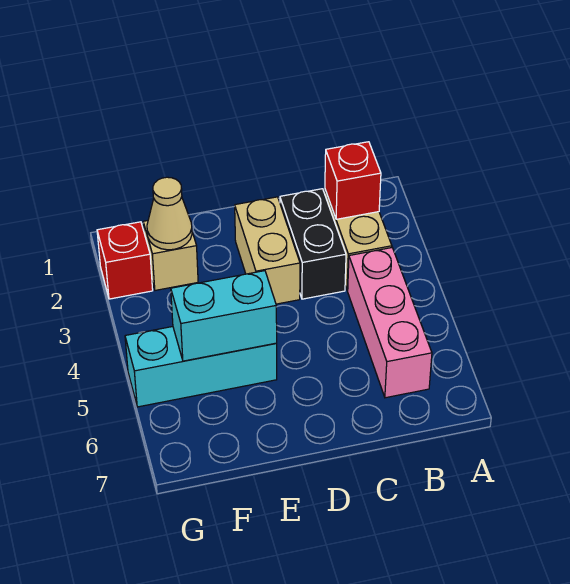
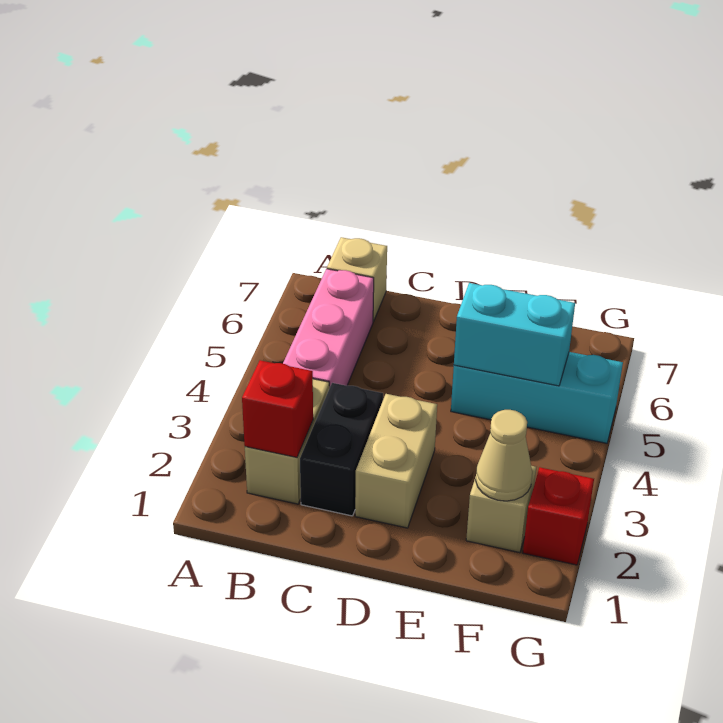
none -> tan 1x1 brick [327,237,387,322]

